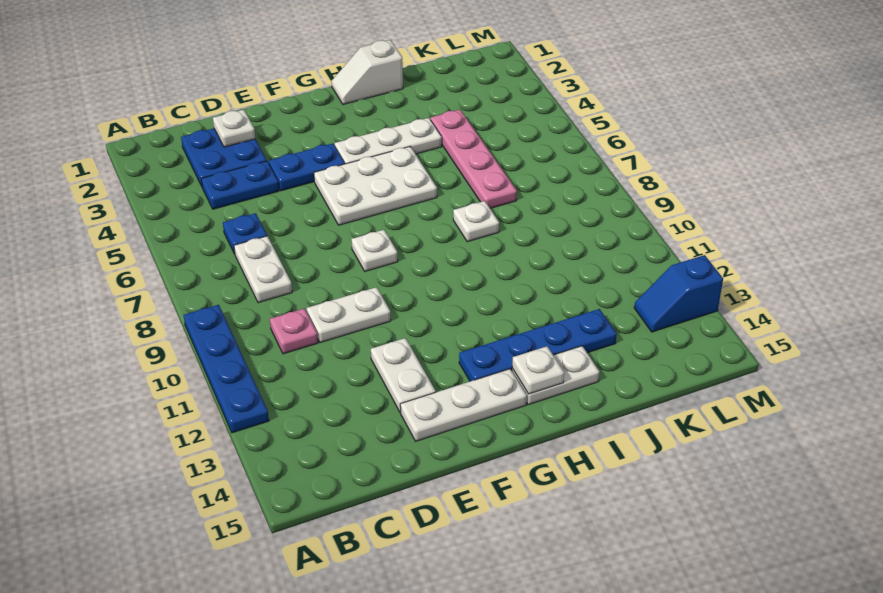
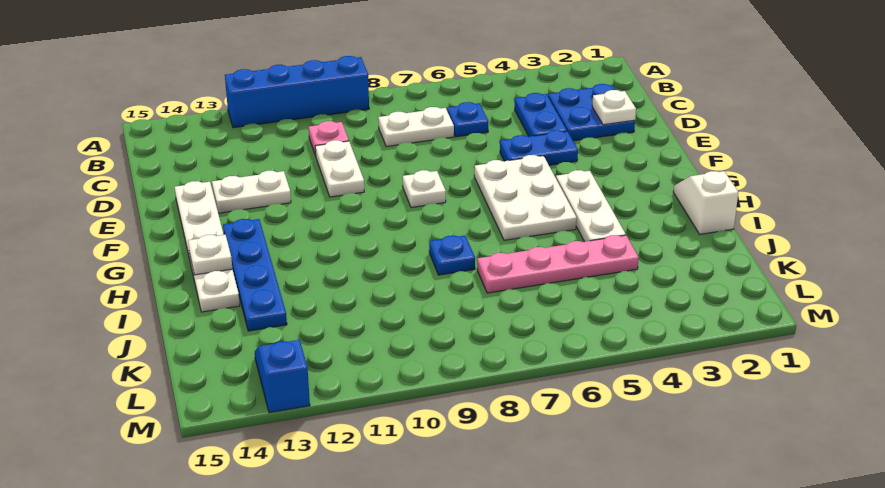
blue 1x4 plate [183,305,269,433] -> blue 1x4 brick [225,56,369,128]
blue 1x2 plate [269,143,345,191] -> blue 1x2 plate turned to [500,130,578,165]
white 1x1 plate [453,201,499,242] -> blue 1x1 plate [429,236,475,275]

